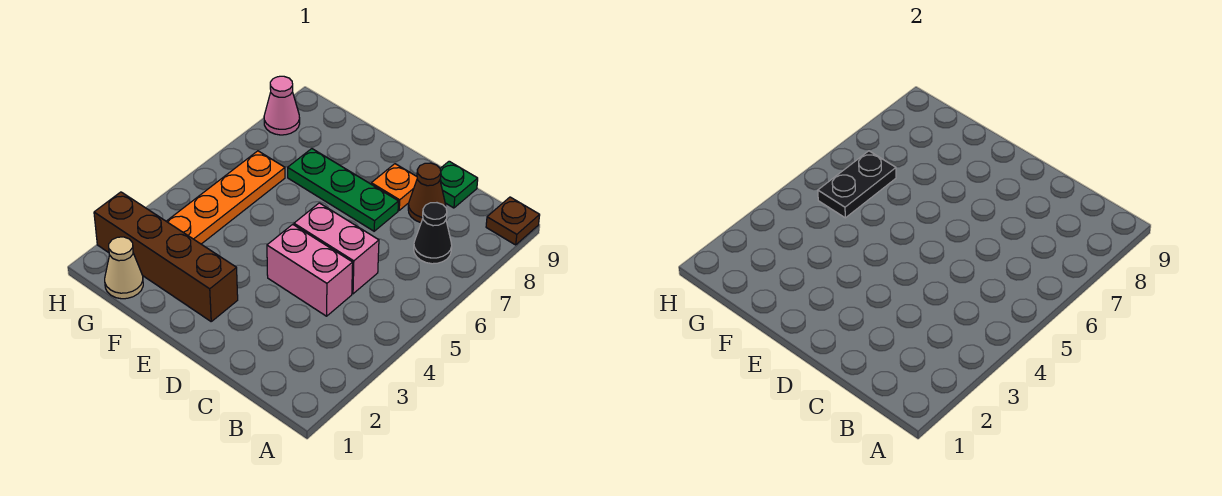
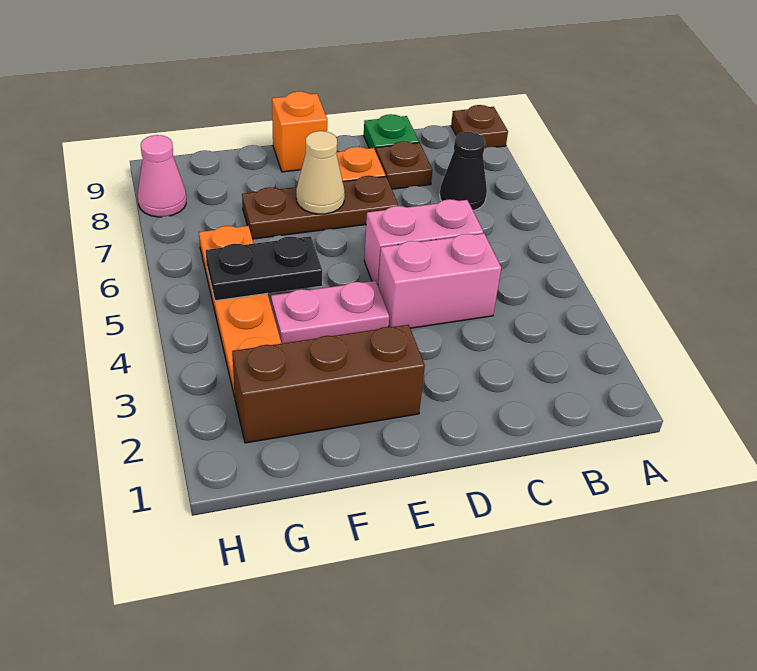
brown 1x1 cone [408,163,446,223] -> brown 1x1 plate [376,141,433,189]
green 1x3 plate [288,149,399,231] -> brown 1x3 plate [242,176,399,239]
brown 1x4 brick [94,192,238,321] -> brown 1x3 brick [232,325,425,443]
none -> pink 1x2 plate [271,281,389,343]
none -> orange 1x1 brick [272,91,327,172]
tan 1x1 cone [105,237,143,299] -> tan 1x1 cone moved to [296,131,345,214]
black 1x2 plate [818,151,896,218] -> black 1x2 plate turned to [206,236,322,301]

